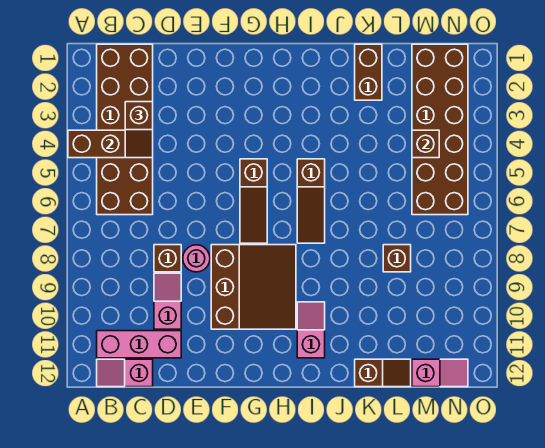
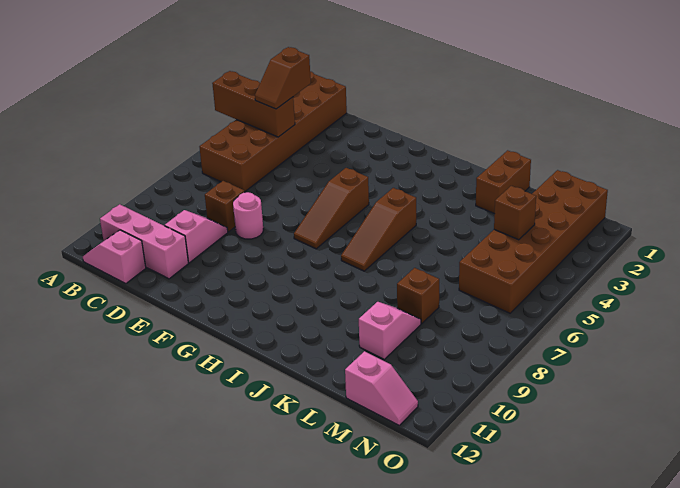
brown 3x3 slope [211,245,296,329] -> none
pink 1x2 slope [297,302,325,358] -> pink 1x2 slope moved to [359,302,421,359]
brown 1x2 slope [355,359,411,387] -> none

